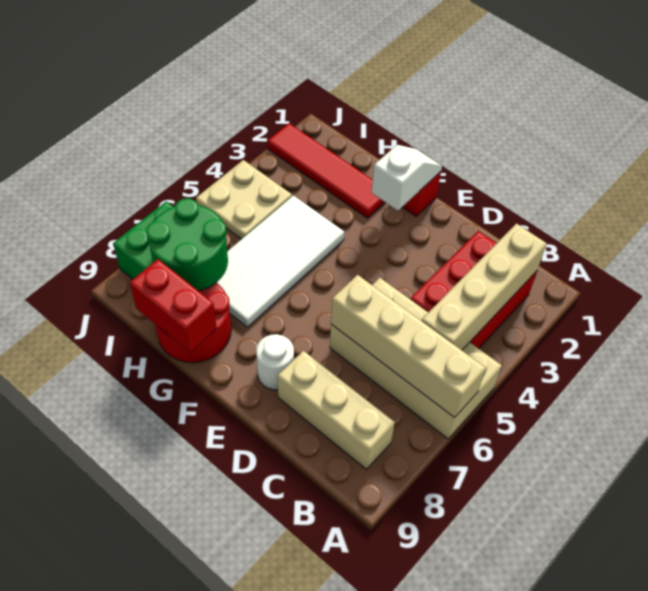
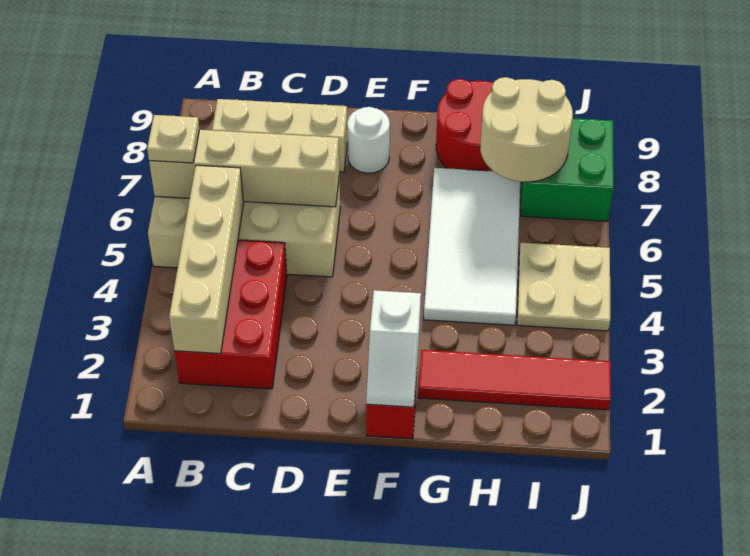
none -> tan 1x1 plate [147,115,199,163]
red 1x2 brick [130,259,217,352] -> none
green 2x2 round brick [146,198,228,291] -> tan 2x2 round brick [480,77,573,182]

